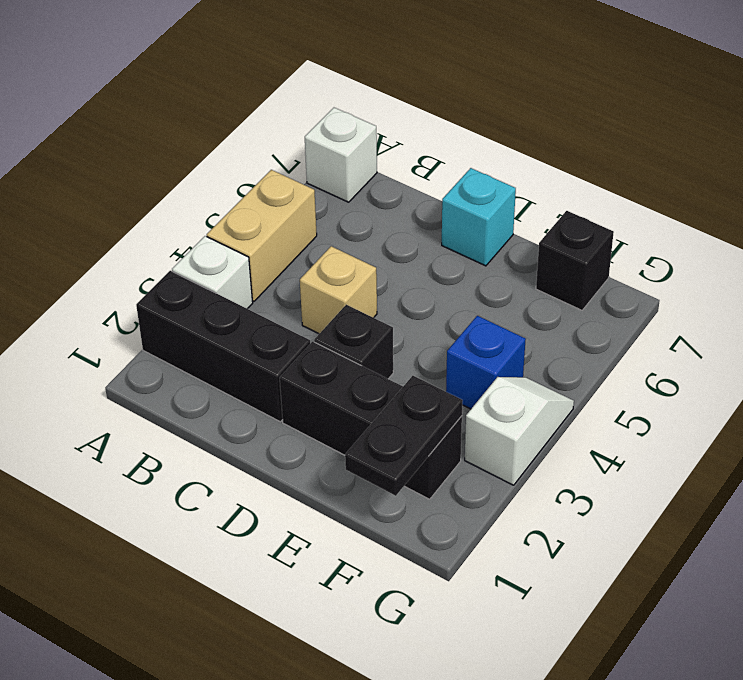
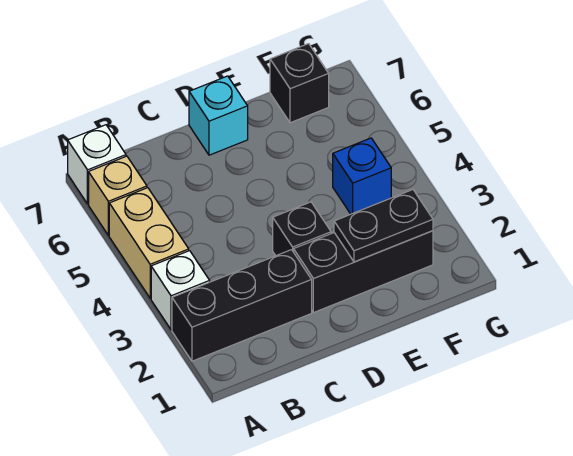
tan 1x1 brick [300,246,377,334] -> tan 1x1 brick moved to [89,156,147,235]
black 1x2 plate [345,376,463,496] -> black 1x2 plate turned to [334,190,433,262]
white 1x2 slope [465,377,574,485] -> none

